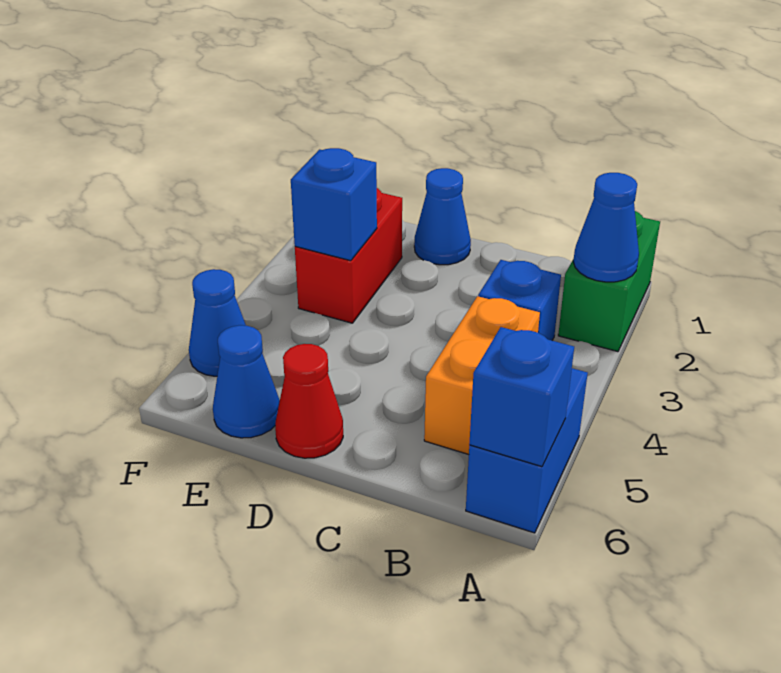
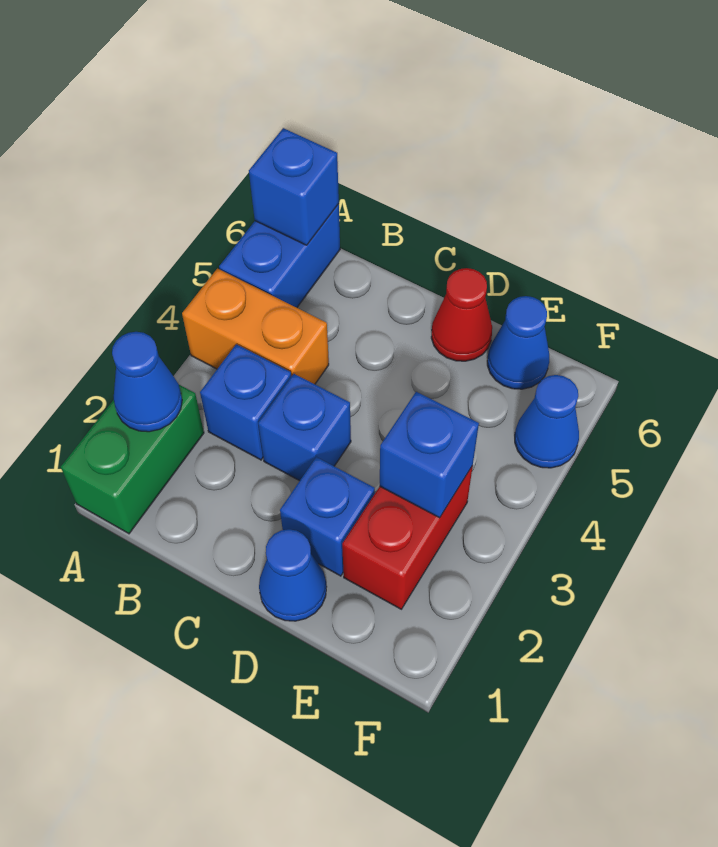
orange 1x2 brick [424,296,540,454] -> orange 1x2 brick turned to [182,269,329,384]
none -> blue 1x1 brick [258,374,351,481]
none -> blue 1x1 brick [280,457,375,576]

